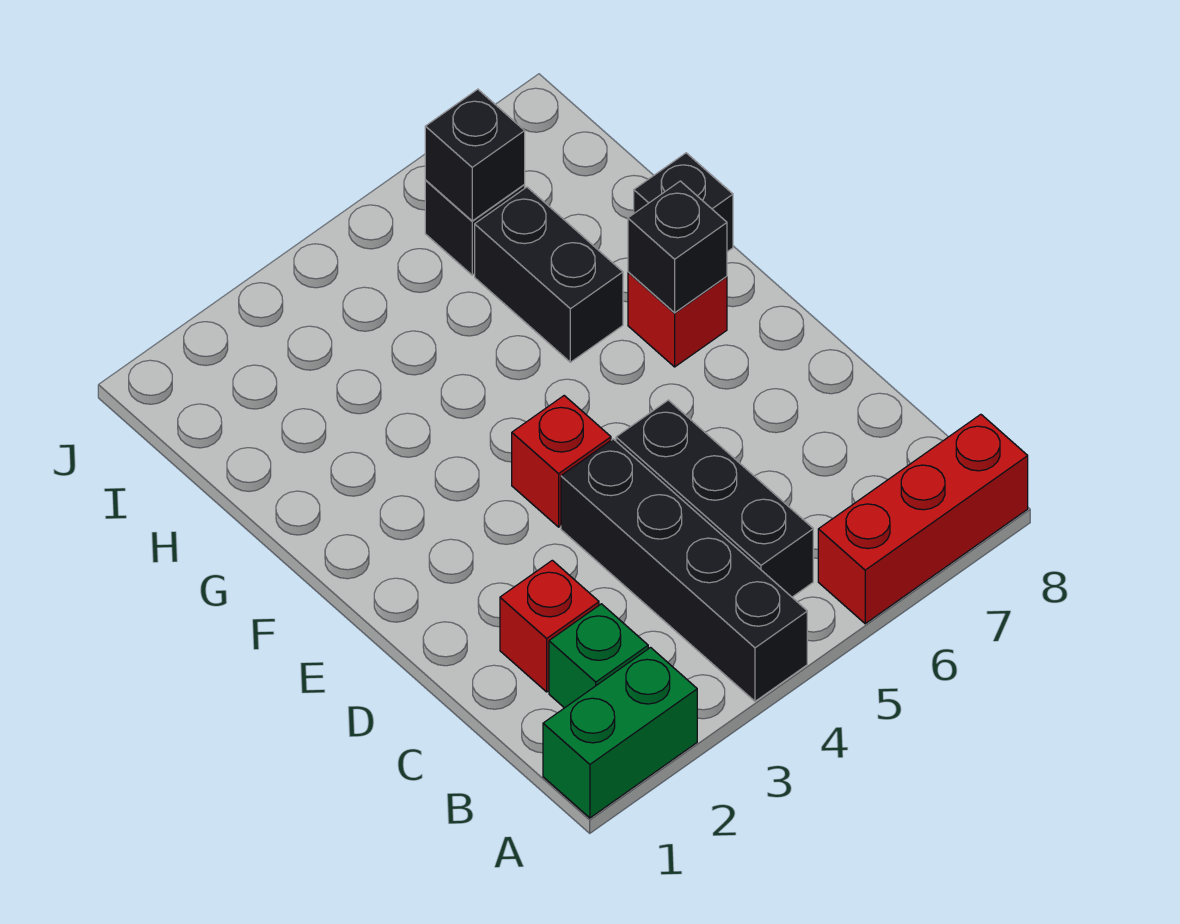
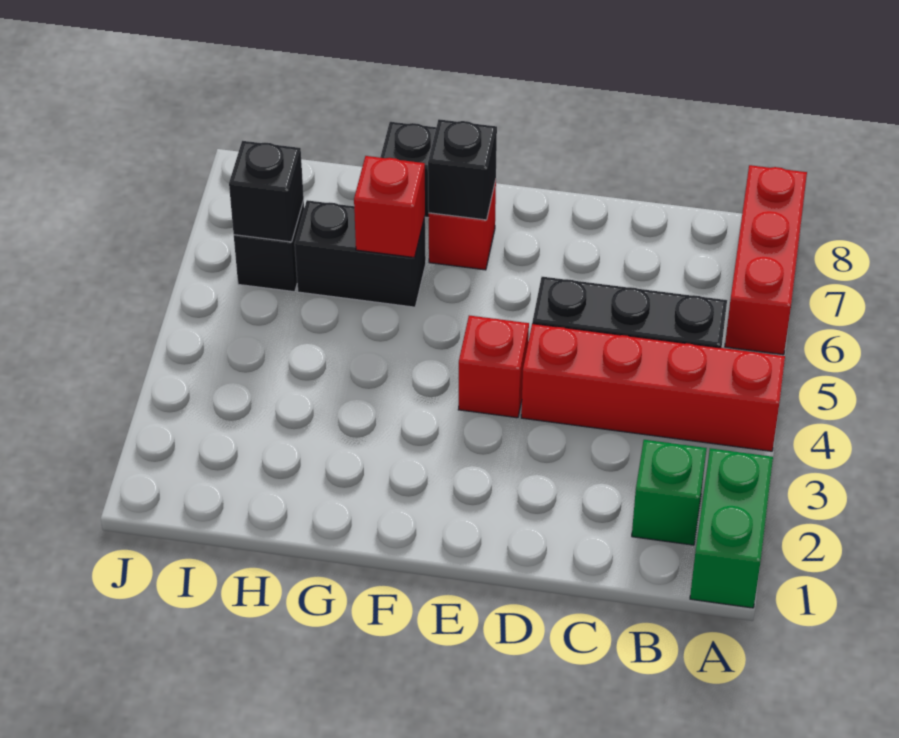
black 1x4 brick [561,439,807,701] -> red 1x4 brick [521,324,785,451]
red 1x1 brick [500,560,599,692] -> red 1x1 brick moved to [354,156,425,258]

